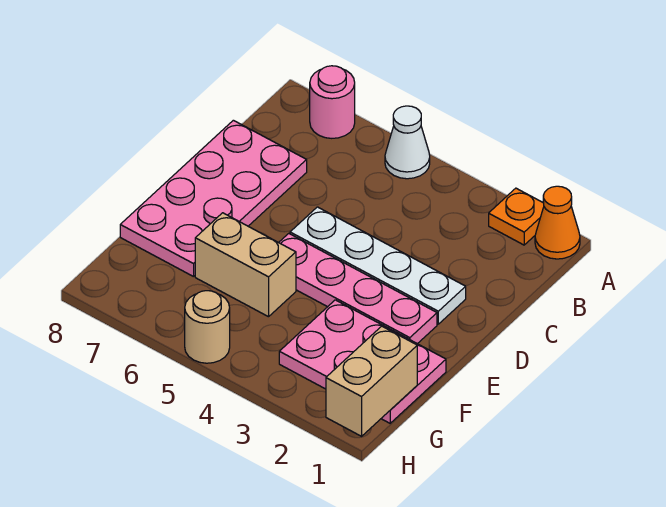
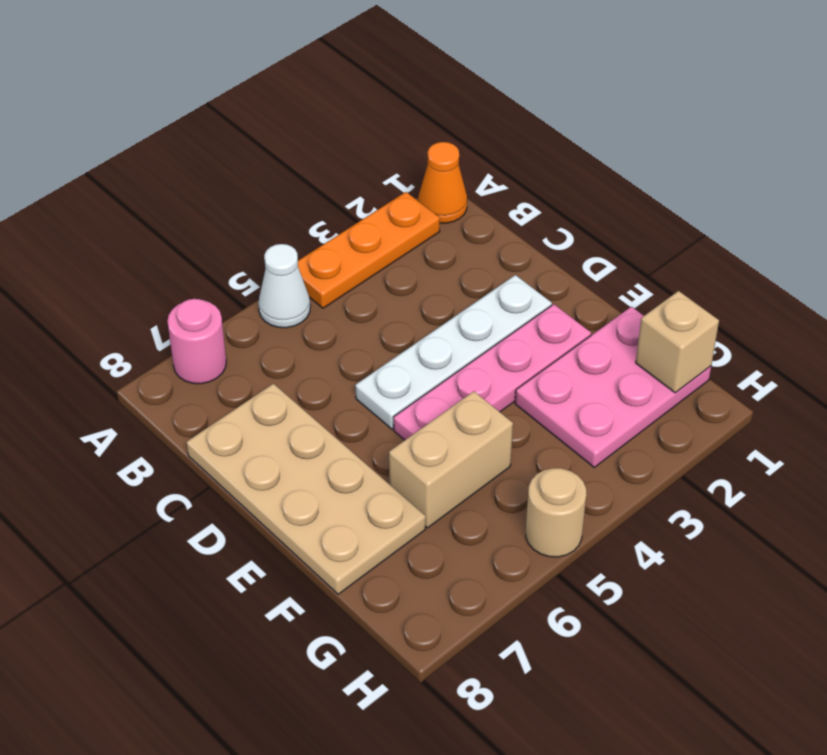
orange 1x1 plate [489,188,544,245] -> orange 1x3 plate [298,192,440,308]
pink 2x4 plate [120,120,307,277] -> tan 2x4 plate [186,384,426,594]
tan 1x2 brick [326,326,417,436] -> tan 1x1 brick [636,291,719,393]

